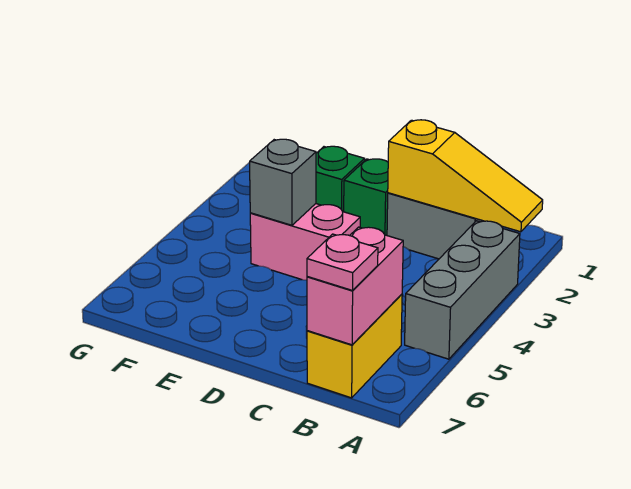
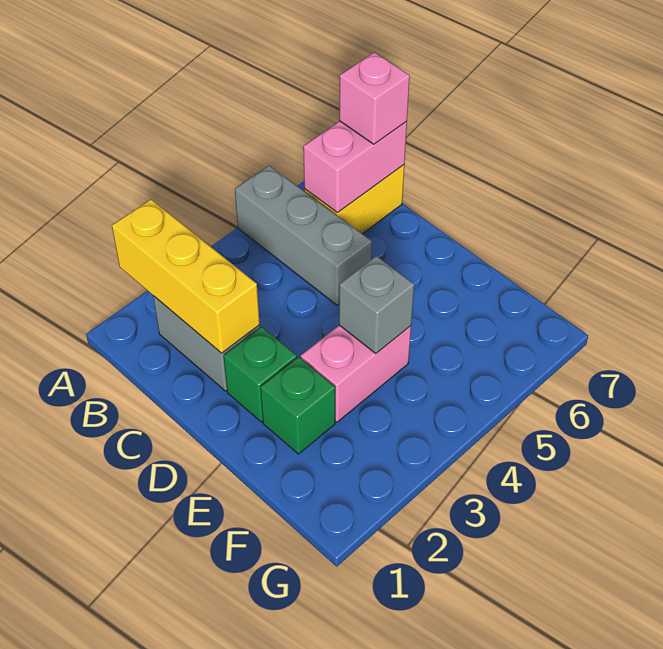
yellow 1x3 slope [388,120,543,232] -> yellow 1x3 brick [112,199,260,353]
grey 1x3 brick [405,221,520,359] -> grey 1x3 brick turned to [235,166,372,305]
pink 1x1 plate [307,234,378,290] -> pink 1x1 brick [339,52,410,144]
pink 1x2 brick [250,204,360,280] -> pink 1x2 brick turned to [301,325,411,422]

